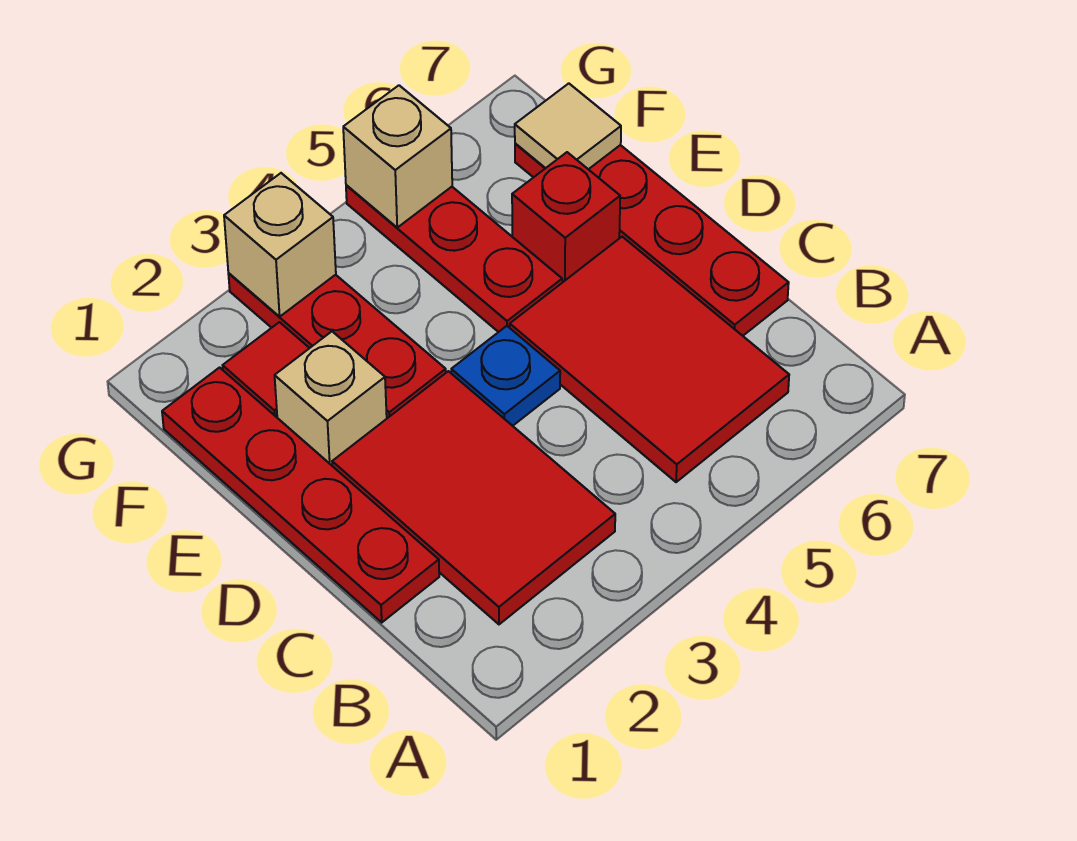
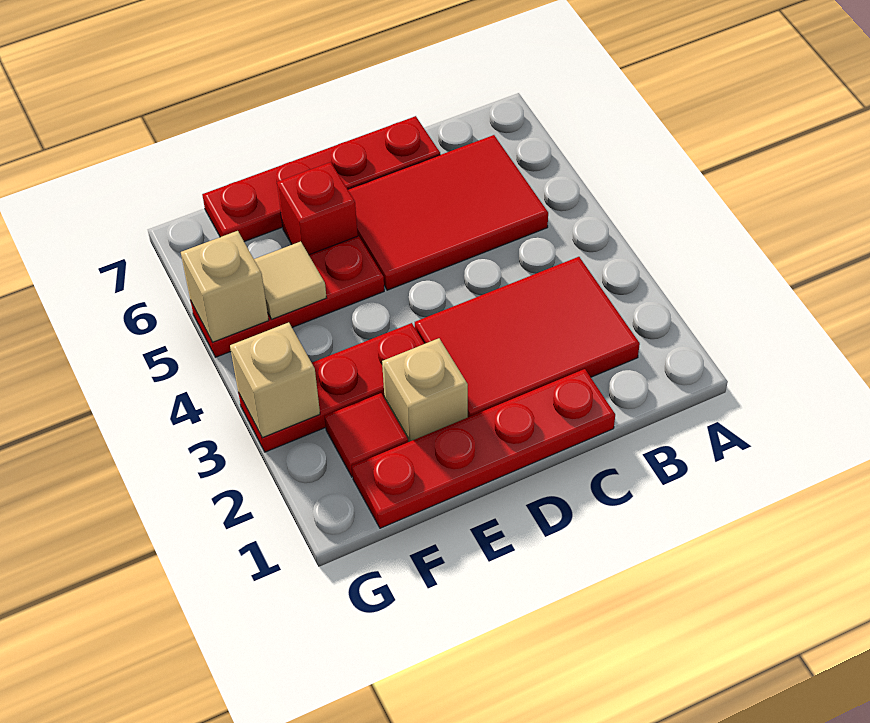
blue 1x1 plate [451,326,560,426] -> none
tan 1x1 tile [515,83,621,169] -> tan 1x1 tile moved to [254,241,327,319]

